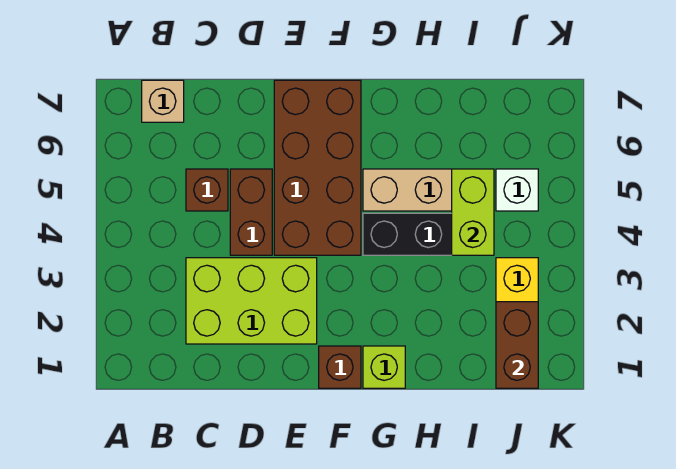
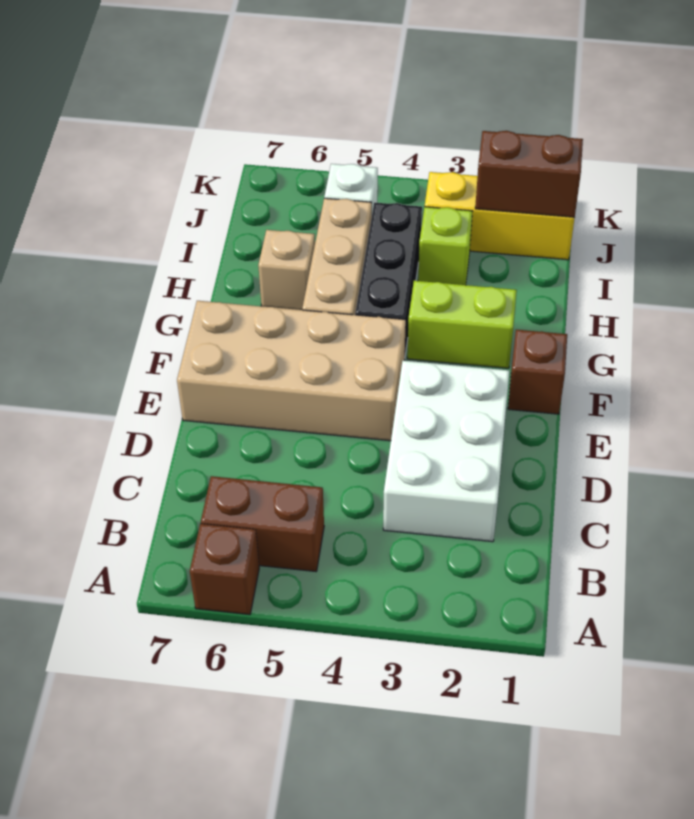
tan 1x1 brick [142,80,184,122] -> tan 1x1 brick moved to [258,230,315,310]
lime 2x3 brick [186,258,317,344] -> white 2x3 brick [383,361,509,542]
brown 1x1 brick [186,169,228,211] -> brown 1x1 brick moved to [190,524,259,615]
brown 1x2 brick [230,169,272,255] -> brown 1x2 brick moved to [201,476,324,571]
brown 2x4 brick [274,80,361,255] -> tan 2x4 brick [177,301,406,441]
lime 1x1 brick [363,346,405,388] -> lime 1x1 brick moved to [418,207,472,285]
lime 1x2 brick [452,169,494,255] -> lime 1x2 brick moved to [407,281,517,368]

